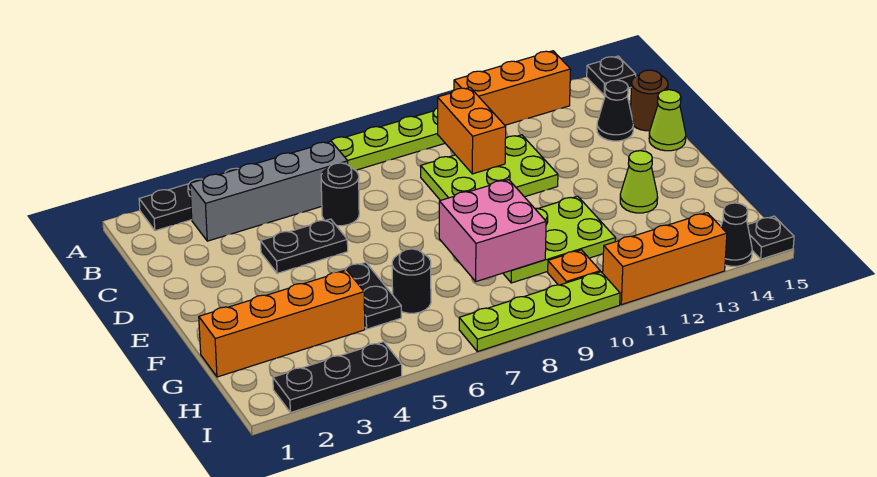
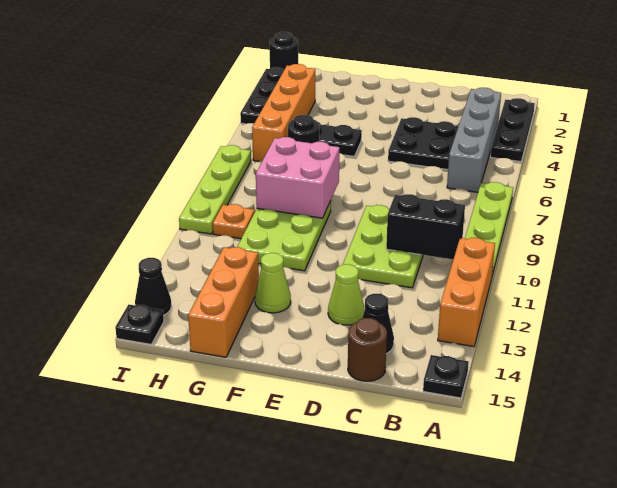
orange 1x2 brick [438,88,506,174] -> black 1x2 brick [386,194,465,260]
black 1x1 round brick [321,163,359,226] -> black 1x1 round brick moved to [270,32,298,70]
black 1x2 plate [261,219,348,273] -> black 2x2 plate [388,117,458,170]
lime 1x1 cone [649,90,686,151] -> lime 1x1 cone moved to [328,264,364,325]
orange 1x4 brick [199,270,365,377] -> orange 1x4 brick moved to [252,64,315,161]
orange 1x3 brick [603,213,727,305] -> orange 1x3 brick moved to [188,247,259,357]

